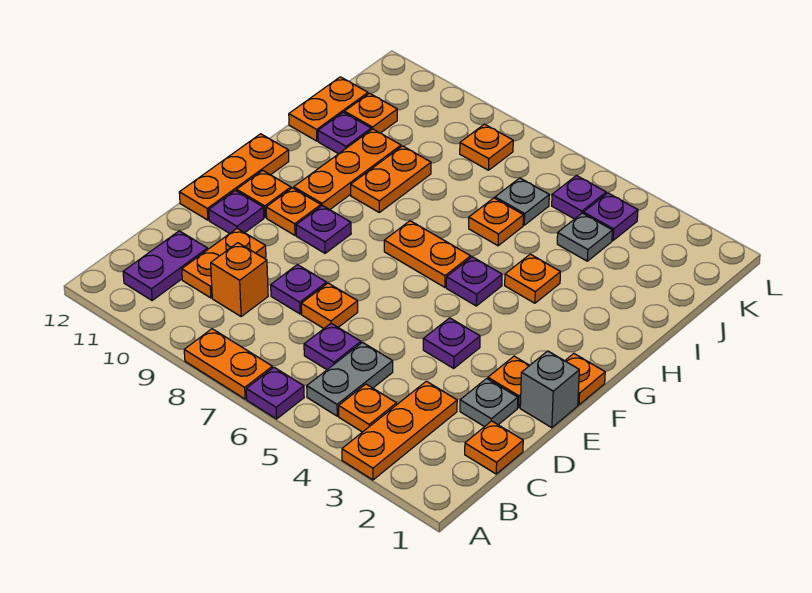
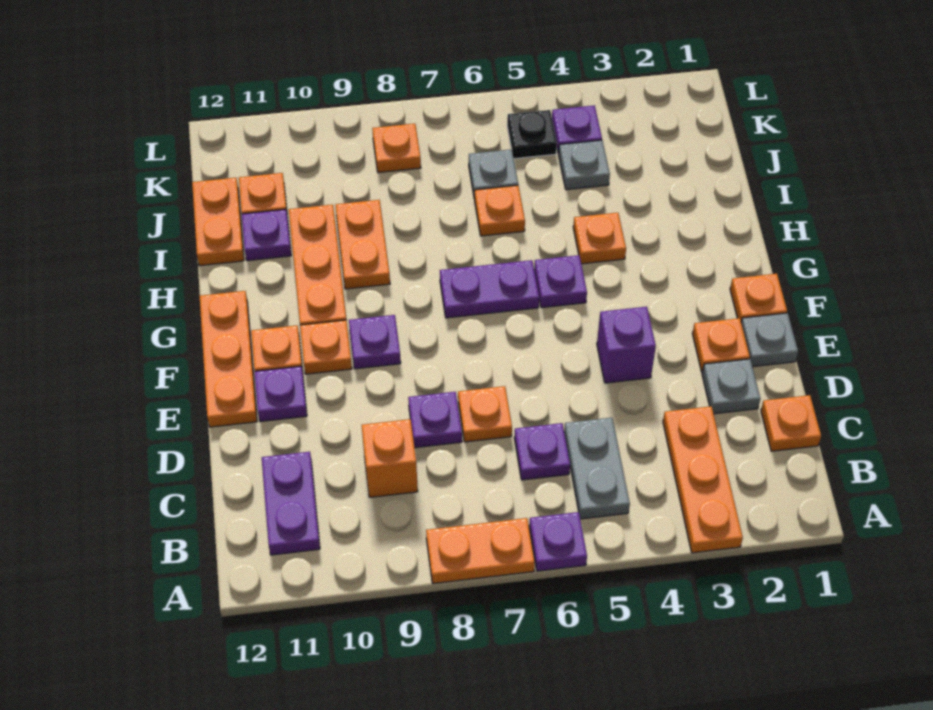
orange 1x1 plate [339,384,397,432] -> none
orange 1x2 plate [182,229,266,298] -> none
grey 1x1 brick [520,351,579,428] -> grey 1x1 plate [741,313,798,367]
purple 1x1 plate [423,318,480,368] -> purple 1x1 brick [597,307,656,383]
orange 1x2 plate [384,221,471,287] -> purple 1x2 plate [440,260,539,318]
purple 1x1 plate [552,175,606,219] -> black 1x1 plate [507,110,557,159]

